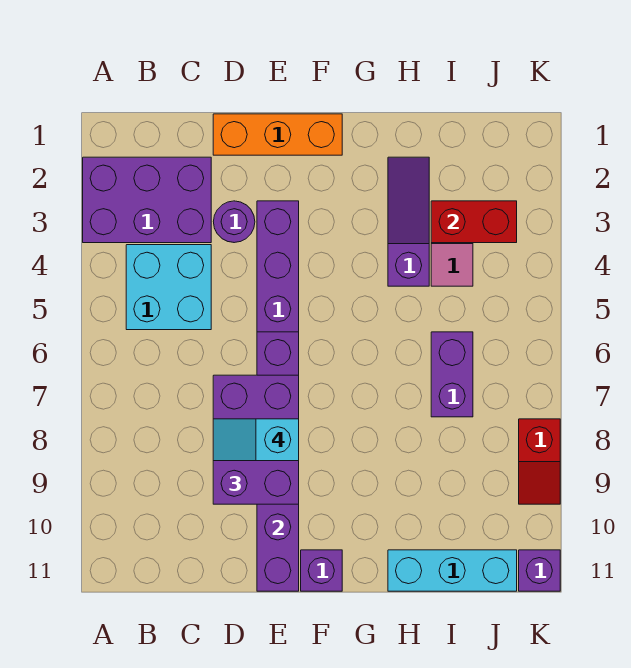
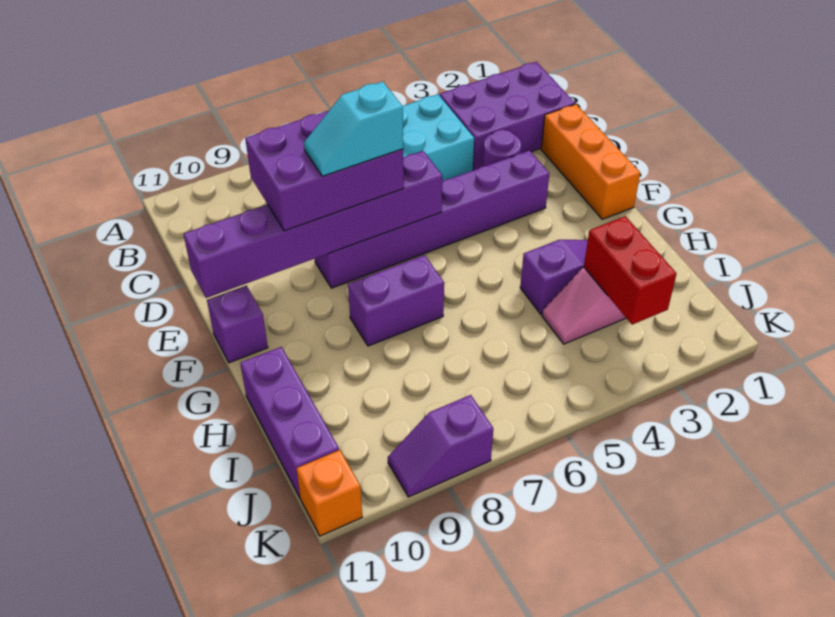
purple 2x3 brick [83,157,211,243] -> purple 2x3 brick turned to [440,62,575,170]
cyan 1x2 slope [213,419,299,461] -> cyan 1x2 slope turned to [304,82,403,176]
cyan 1x3 brick [388,550,517,591] -> purple 1x3 brick [240,347,339,497]
purple 1x2 brick [431,332,473,417] -> purple 1x2 brick moved to [348,255,444,346]
red 1x2 slope [519,419,560,504] -> purple 1x2 slope [388,395,493,497]
purple 1x1 brick [519,550,560,591] -> orange 1x1 brick [296,450,362,536]

